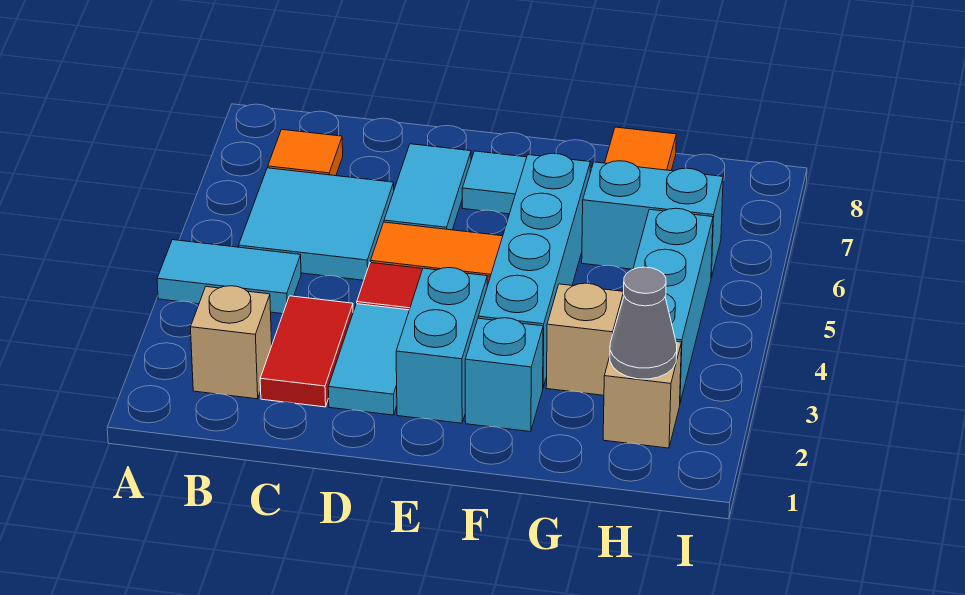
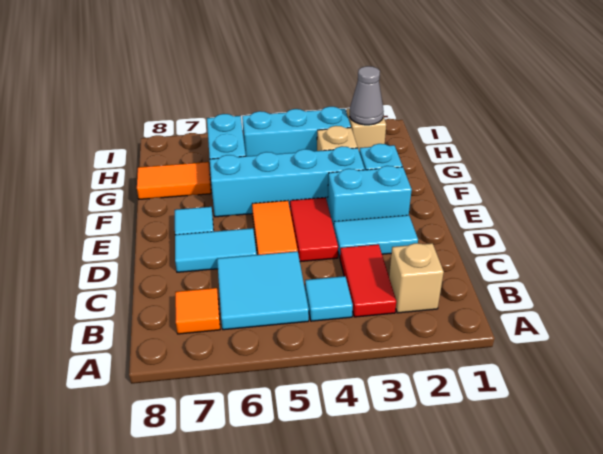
cyan 1x2 tile [157,240,301,314] -> cyan 1x1 tile [305,276,353,321]
red 1x2 tile [260,296,353,407] -> red 1x2 tile turned to [340,244,396,317]

